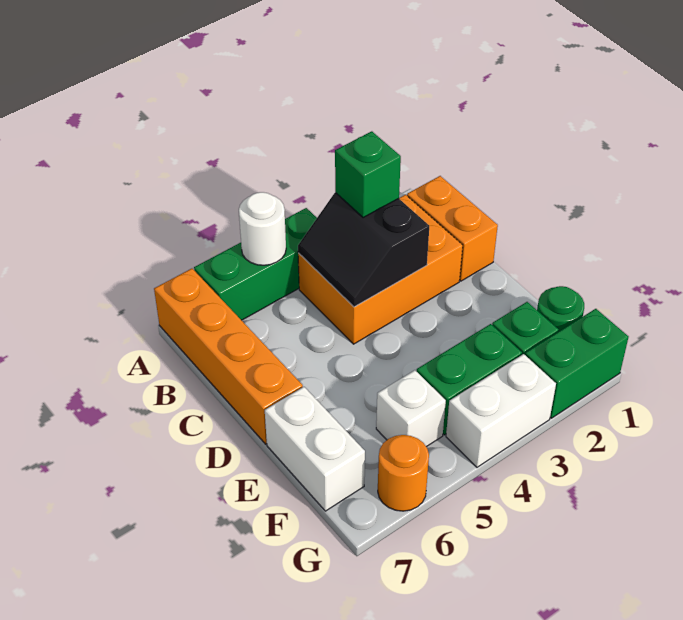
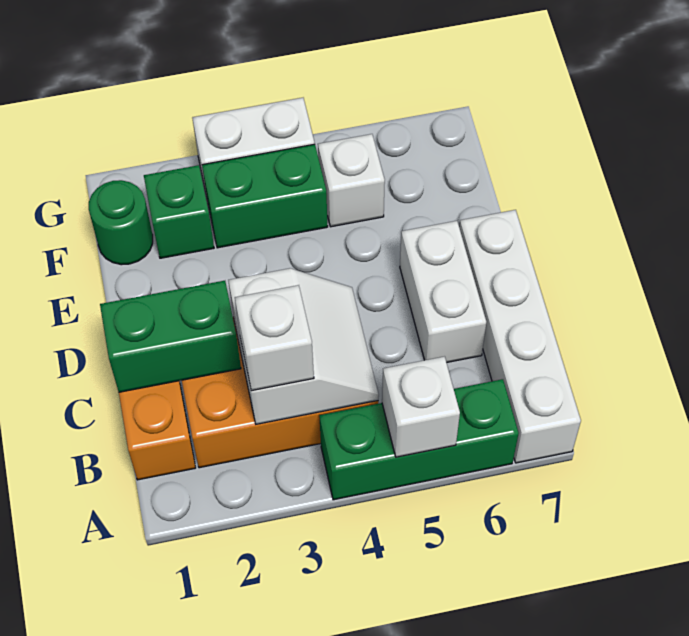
white 1x1 round brick [239,192,286,265] -> white 1x1 brick [382,357,460,457]
orange 1x4 brick [154,269,303,444] -> white 1x4 brick [459,210,581,463]
black 2x2 slope [298,193,429,307] -> white 2x2 slope [228,268,379,424]
green 1x1 brick [335,131,401,218] -> white 1x1 brick [235,285,314,391]
white 1x2 brick [265,387,365,511] -> white 1x2 brick moved to [400,221,486,363]
green 1x2 brick [525,309,629,418] -> green 1x2 brick moved to [100,281,241,392]
orange 1x1 round brick [378,435,429,511] -> none

